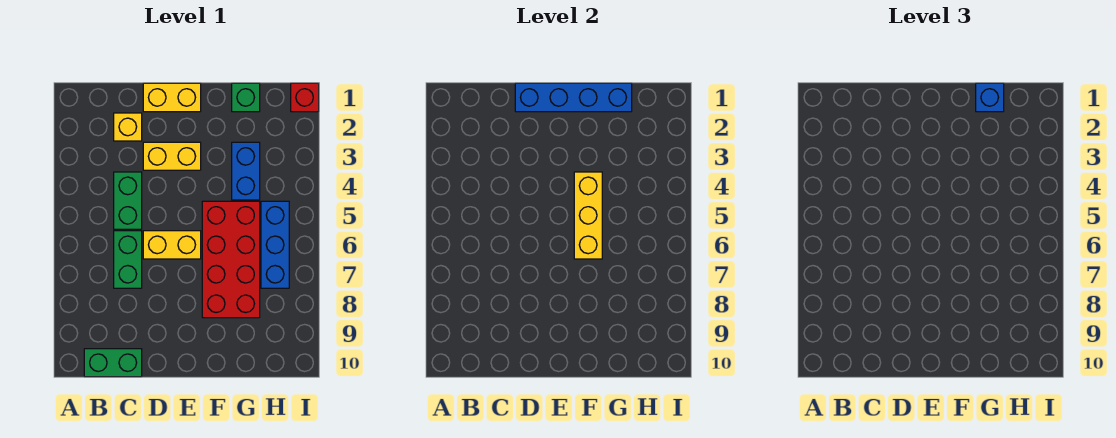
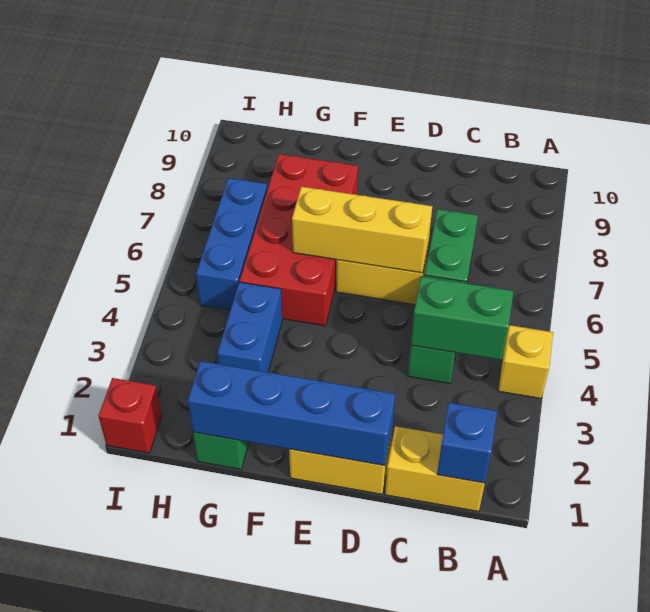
green 1x2 brick [84,349,142,377] -> green 1x2 brick moved to [411,276,514,360]
yellow 1x1 brick [114,113,142,141] -> yellow 1x1 brick moved to [498,325,553,399]
yellow 1x2 brick [143,142,201,170] -> yellow 1x2 brick moved to [385,426,485,512]
yellow 1x3 brick [574,172,602,259] -> yellow 1x3 brick turned to [292,187,432,273]
blue 1x1 brick [976,83,1004,112] -> blue 1x1 brick moved to [437,403,497,483]

